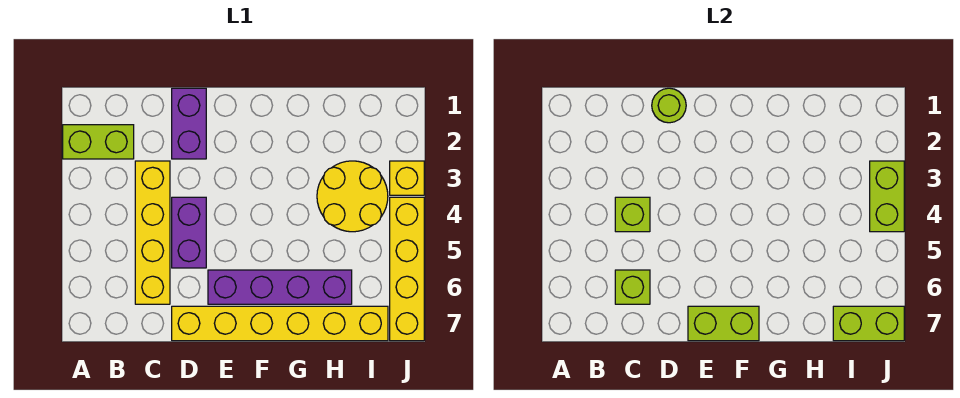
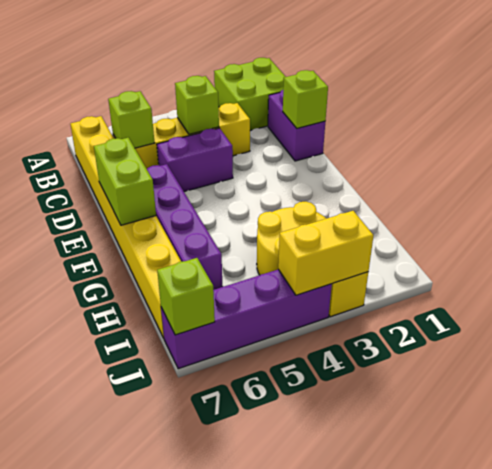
lime 1x2 brick [63,125,134,159] -> lime 2x2 brick [214,58,286,130]
purple 1x2 brick [172,88,206,159] -> purple 1x2 brick turned to [268,90,325,161]
lime 1x1 round brick [652,88,686,123] -> lime 1x1 brick [283,70,328,128]
yellow 1x6 brick [172,306,388,341] -> yellow 1x8 brick [71,116,181,338]
lime 1x2 brick [833,306,904,341] -> lime 1x1 brick [157,258,215,335]
lime 1x2 brick [870,161,904,232] -> yellow 1x2 brick [278,211,374,295]
yellow 1x4 brick [390,197,424,341] -> purple 1x4 brick [161,269,332,369]

